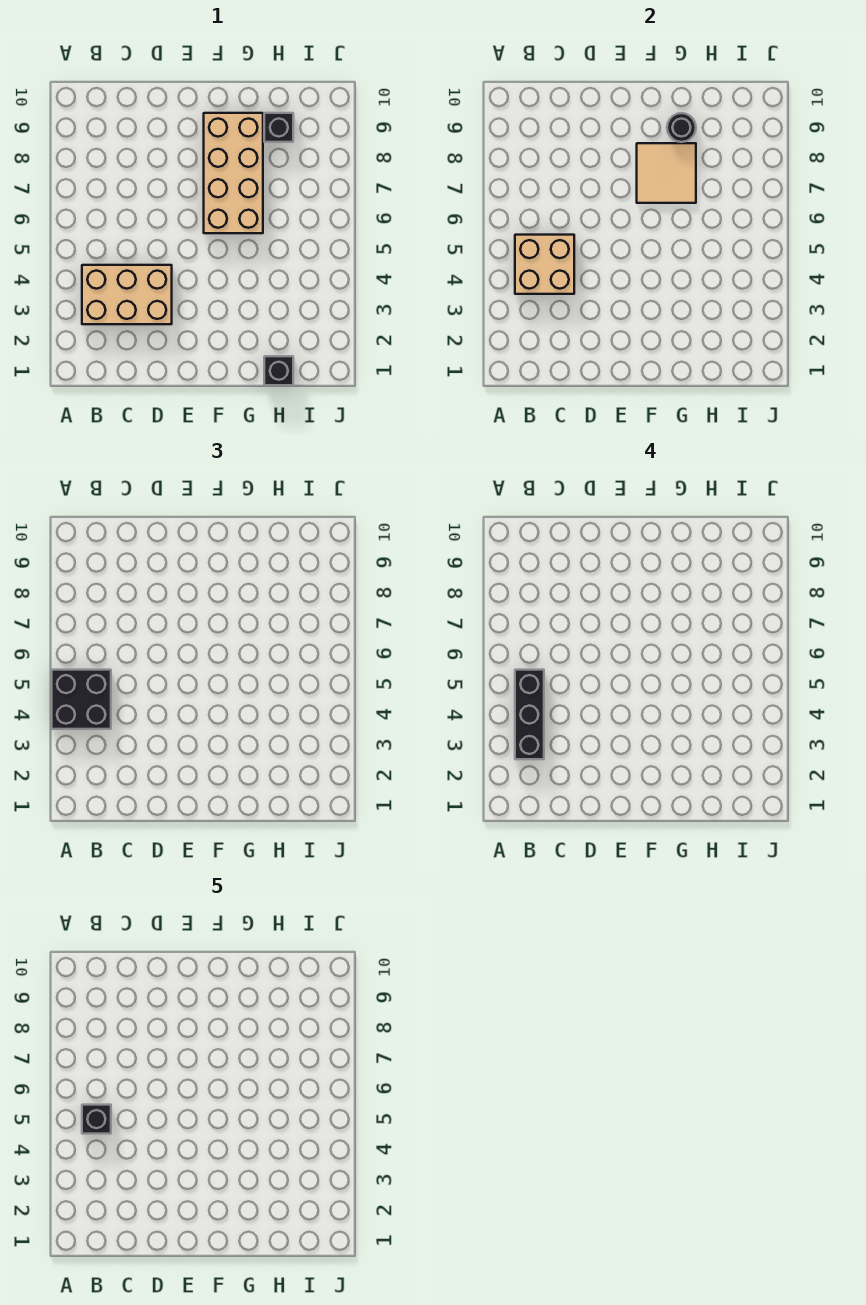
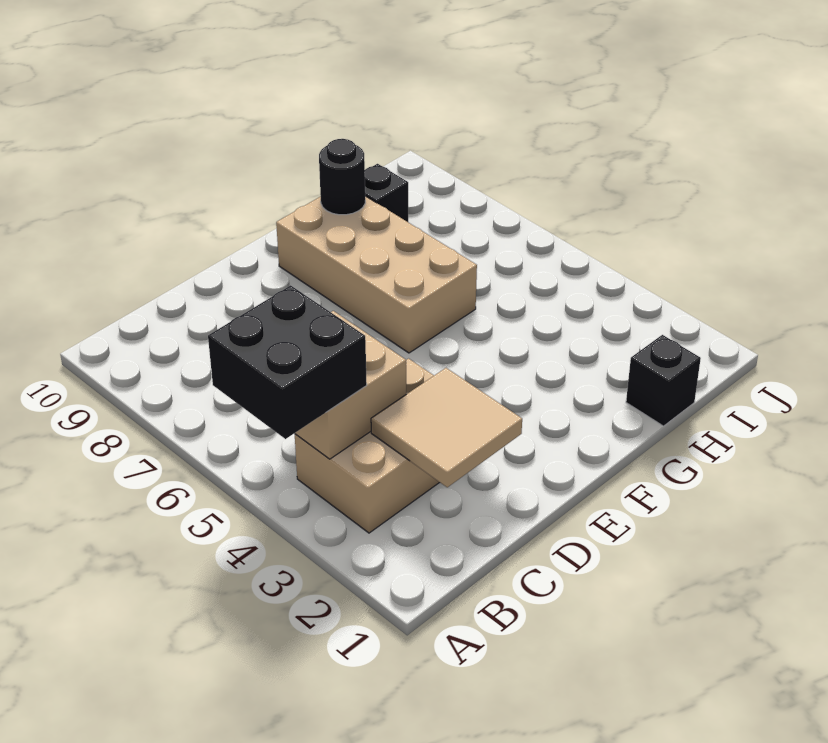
black 1x3 brick [515,670,544,759] -> none
black 1x1 brick [82,1105,111,1134] -> none
tan 2x2 tile [637,143,696,203] -> tan 2x2 tile moved to [371,368,522,487]

